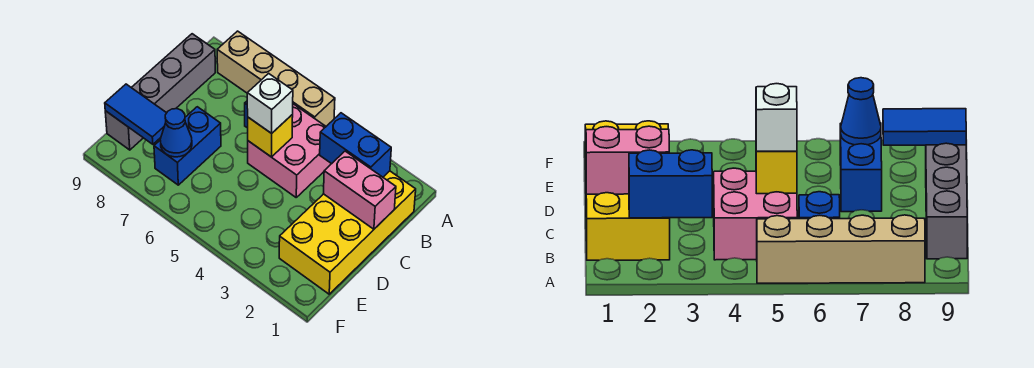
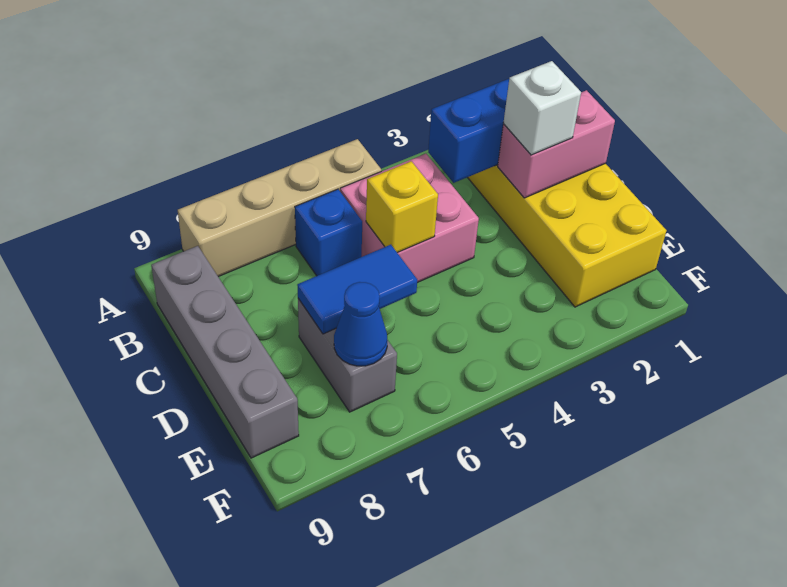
white 1x1 brick [247,73,293,133] -> white 1x1 brick moved to [503,61,581,155]
blue 1x2 brick [154,107,221,185] -> grey 1x2 brick [298,299,397,412]
blue 1x2 tile [105,84,166,144] -> blue 1x2 tile moved to [297,245,417,334]

